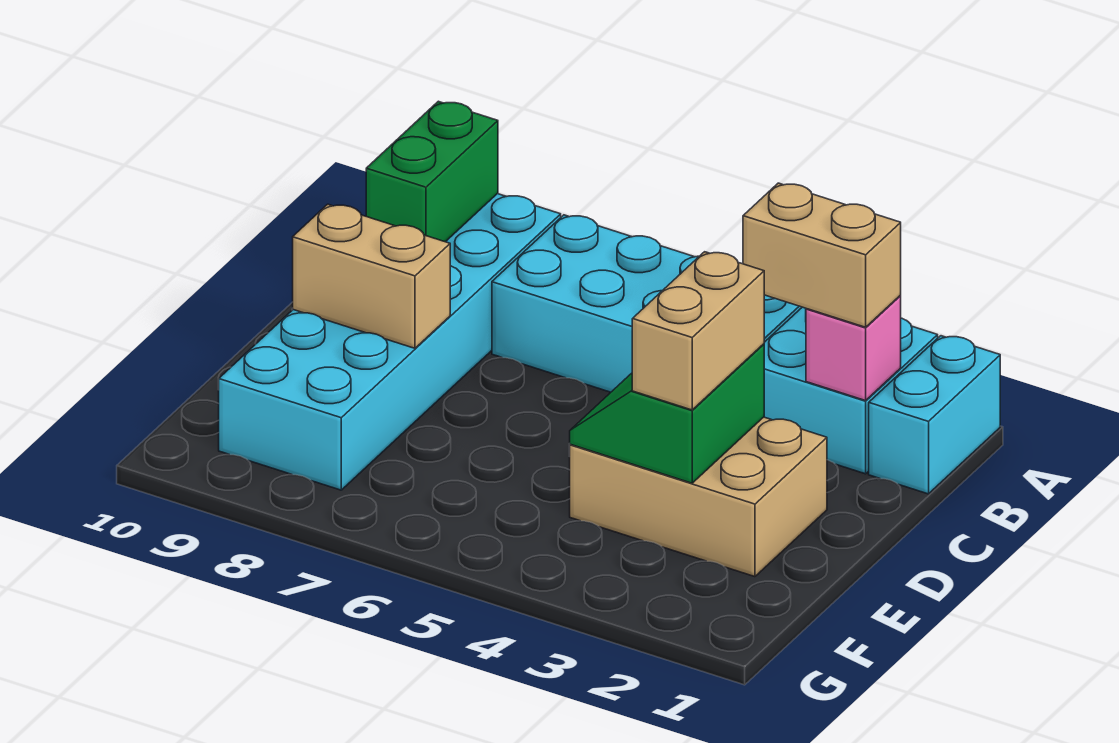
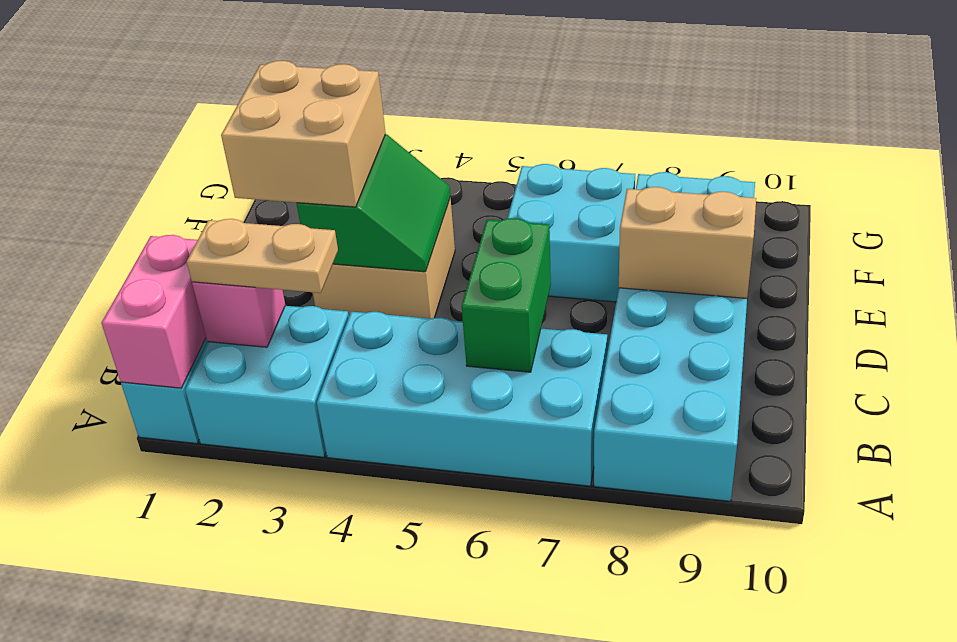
none -> pink 1x2 brick [102,235,206,388]
green 1x2 brick [366,101,498,242] -> green 1x2 brick moved to [462,218,551,372]
tan 1x2 brick [743,183,901,327] -> tan 1x2 plate [187,219,338,293]
tan 2x3 brick [570,417,827,577] -> tan 2x2 brick [313,197,455,319]
tan 1x2 brick [632,252,764,410] -> tan 2x2 brick [221,61,386,207]
none -> cyan 2x2 brick [507,164,635,302]

